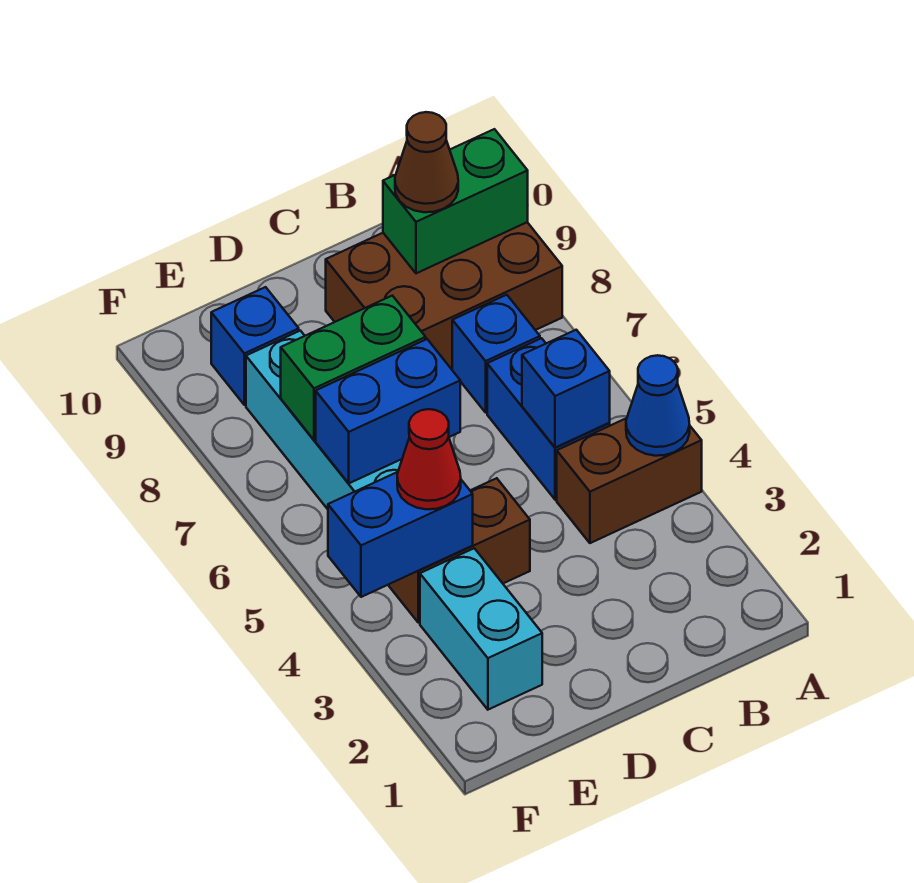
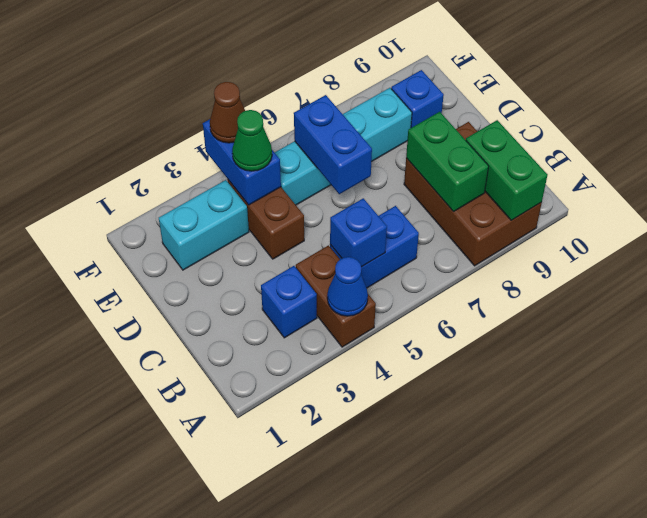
blue 1x1 brick [452,295,540,412] -> blue 1x1 brick moved to [261,266,317,338]
brown 1x1 cone [395,112,458,212] -> brown 1x1 cone moved to [210,82,245,143]
green 1x2 brick [281,296,426,440] -> green 1x2 brick moved to [406,112,489,212]
red 1x1 cone [397,409,461,509] -> green 1x1 cone [232,110,272,171]

